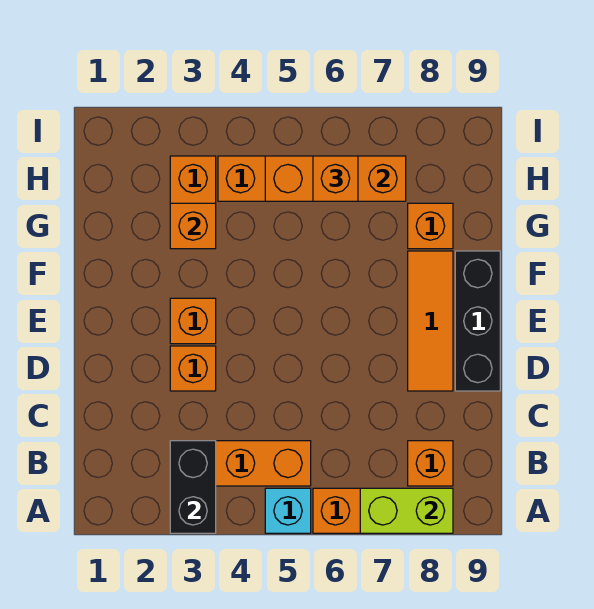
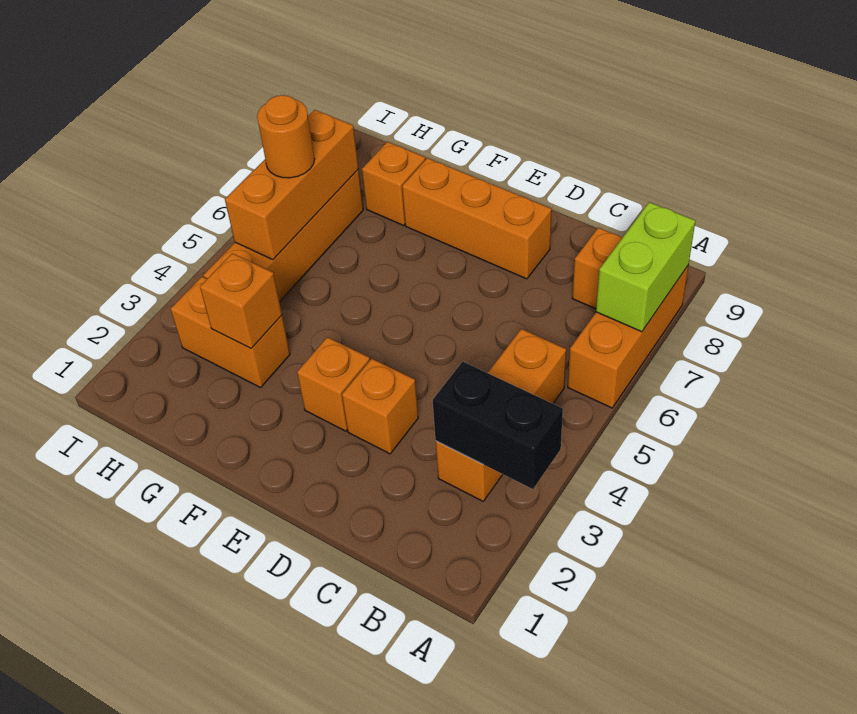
cyan 1x1 brick [265,488,311,533] -> none
orange 1x3 tile [408,251,453,391] -> orange 1x3 brick [402,158,551,279]
black 1x3 brick [455,251,500,391] -> none
orange 1x1 brick [313,156,358,201] -> orange 1x1 round brick [257,95,315,178]

